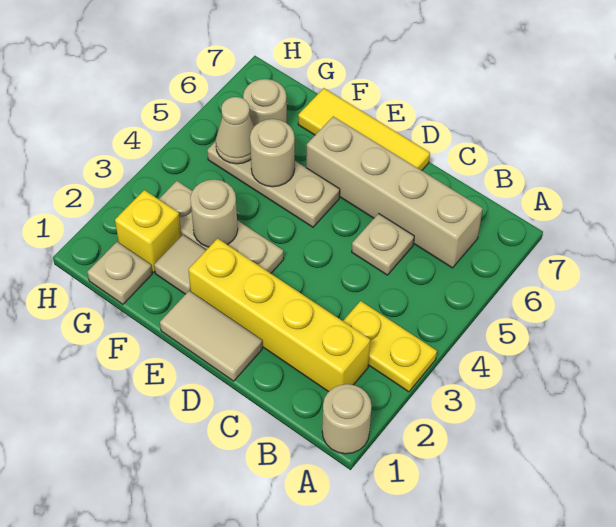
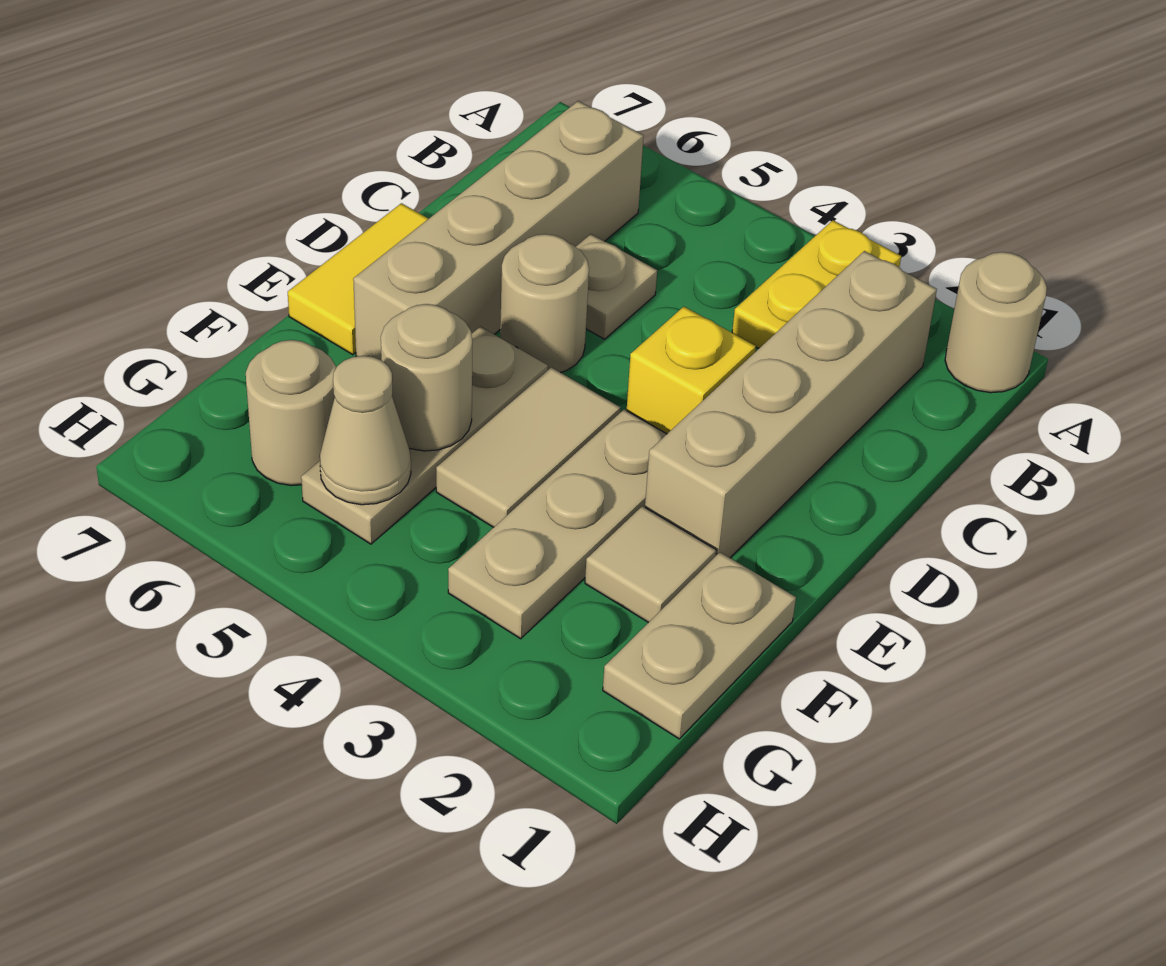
yellow 1x4 brick [188,238,370,392] -> tan 1x4 brick [645,251,937,558]
tan 1x2 tile [160,291,262,381] -> tan 1x2 tile moved to [436,367,621,527]
yellow 1x3 tile [298,88,430,171] -> yellow 1x2 tile [288,203,429,355]
tan 1x1 round brick [190,180,238,247] -> tan 1x1 round brick moved to [500,234,589,373]
tan 1x1 plate [87,242,152,304] -> tan 1x2 plate [603,552,796,739]
yellow 1x1 brick [115,190,181,272] -> yellow 1x1 brick moved to [627,307,756,434]

